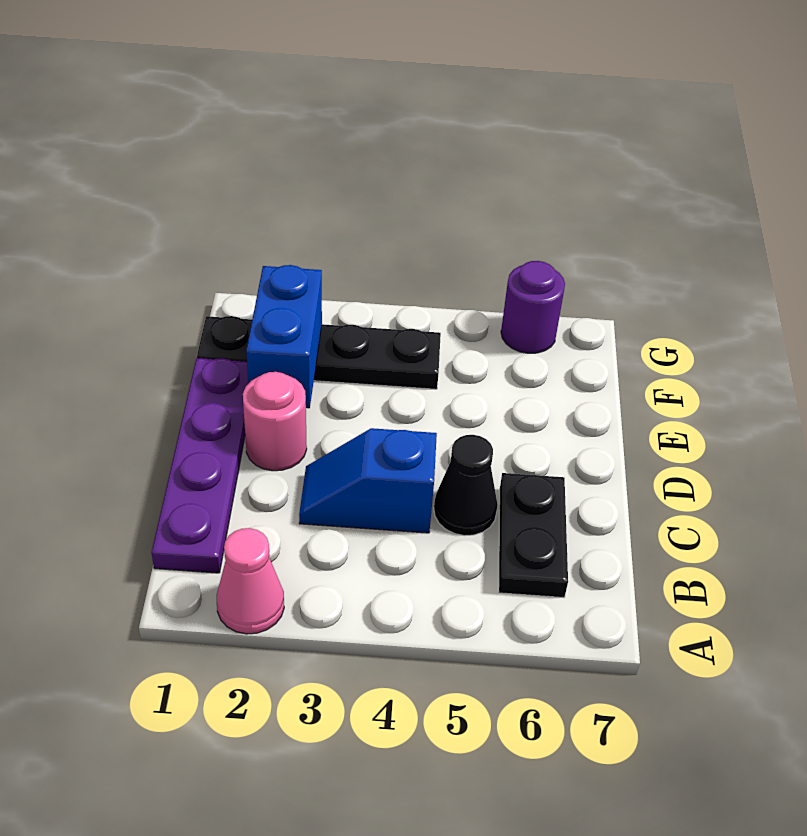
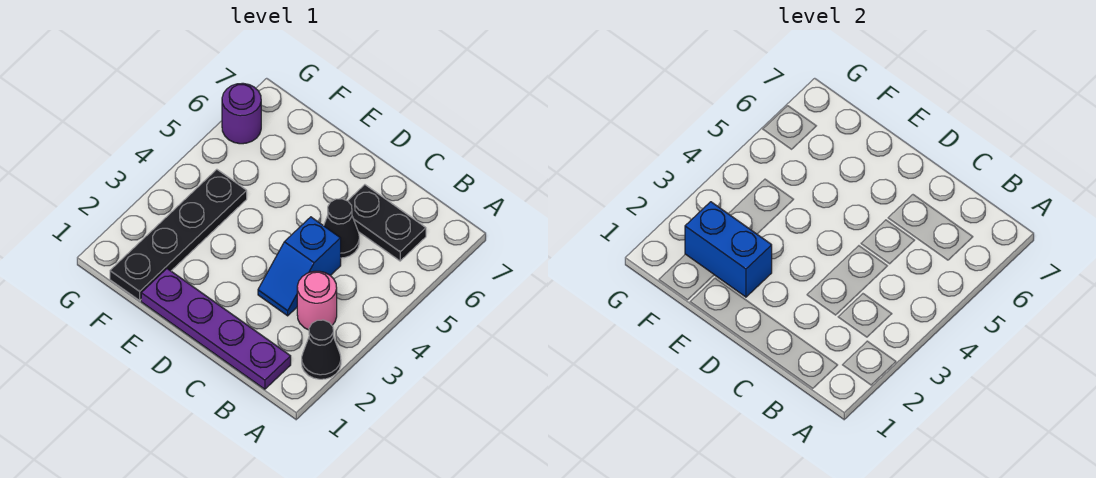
pink 1x1 cone [217,528,284,634] -> black 1x1 cone [302,320,341,379]
pink 1x1 round brick [243,372,307,471] -> pink 1x1 round brick moved to [297,271,337,330]

